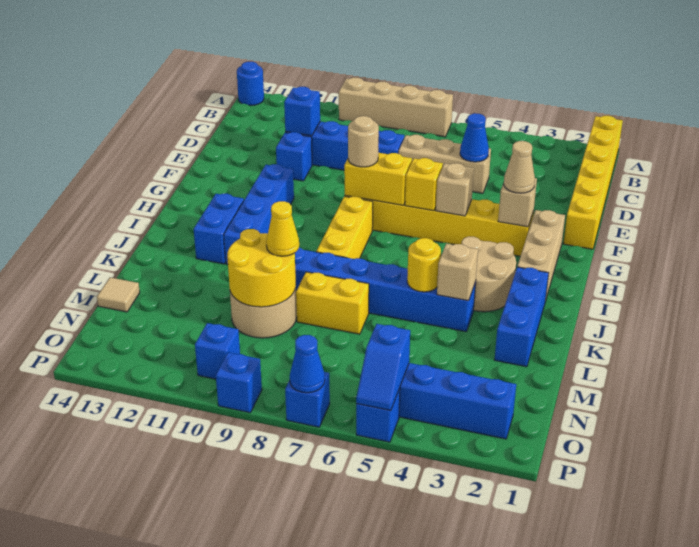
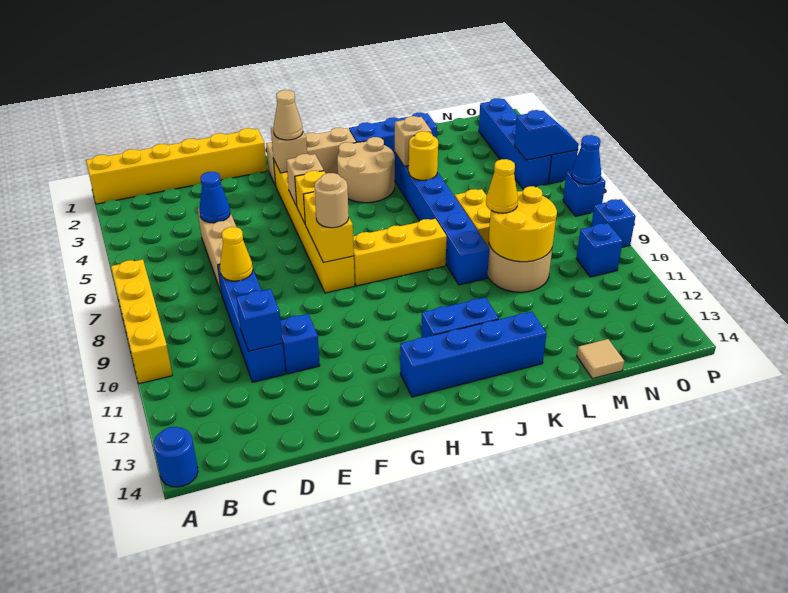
tan 1x4 brick [339,77,453,137] -> yellow 1x4 brick [111,259,172,384]
none -> yellow 1x1 cone [220,227,253,281]
blue 1x4 brick [224,164,294,265] -> blue 1x4 brick moved to [400,312,547,397]

